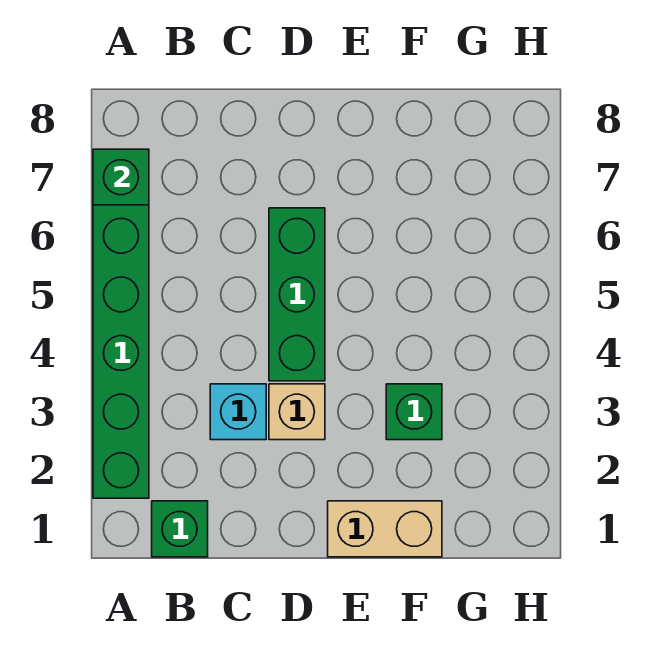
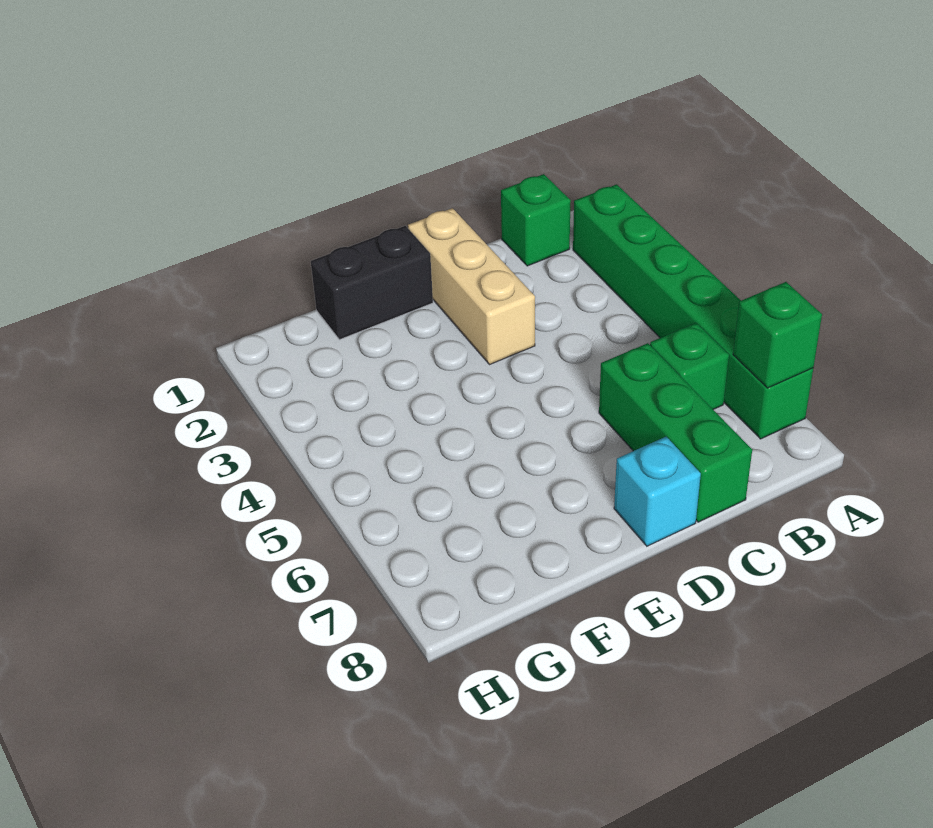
cyan 1x1 brick [210,384,266,440] -> cyan 1x1 brick moved to [614,437,701,546]
tan 1x1 brick [269,384,325,440] -> tan 1x3 brick [408,208,535,365]
green 1x3 brick [269,208,325,381] -> green 1x3 brick moved to [599,343,752,522]
tan 1x2 brick [328,501,442,557] -> black 1x2 brick [311,226,433,340]
green 1x1 brick [386,384,442,440] -> green 1x1 brick moved to [650,323,729,409]

